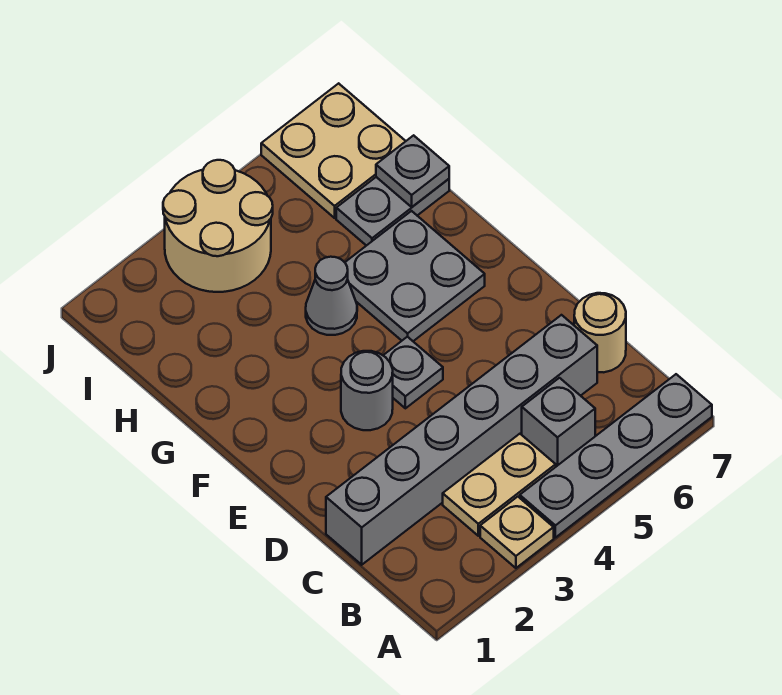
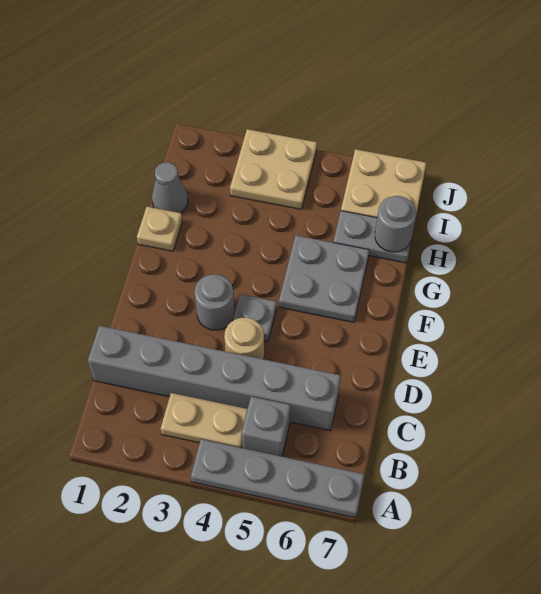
tan 1x1 plate [480,497,554,568] -> tan 1x1 plate moved to [137,207,182,251]
tan 1x1 round brick [574,293,626,372] -> tan 1x1 round brick moved to [224,318,264,359]
grey 1x1 cone [306,257,357,335] -> grey 1x1 cone moved to [152,162,188,213]
grey 1x1 plate [376,135,449,207] -> grey 1x1 round brick [375,196,416,252]
tan 2x2 round brick [163,160,273,292] -> tan 2x2 plate [230,129,317,209]

